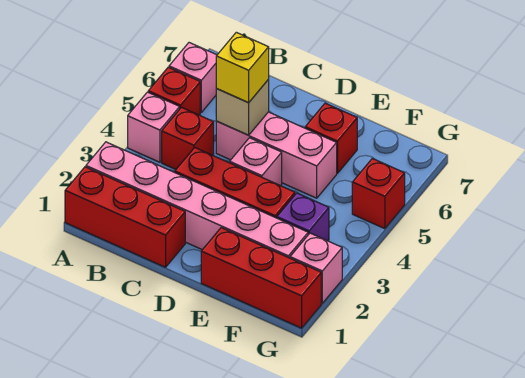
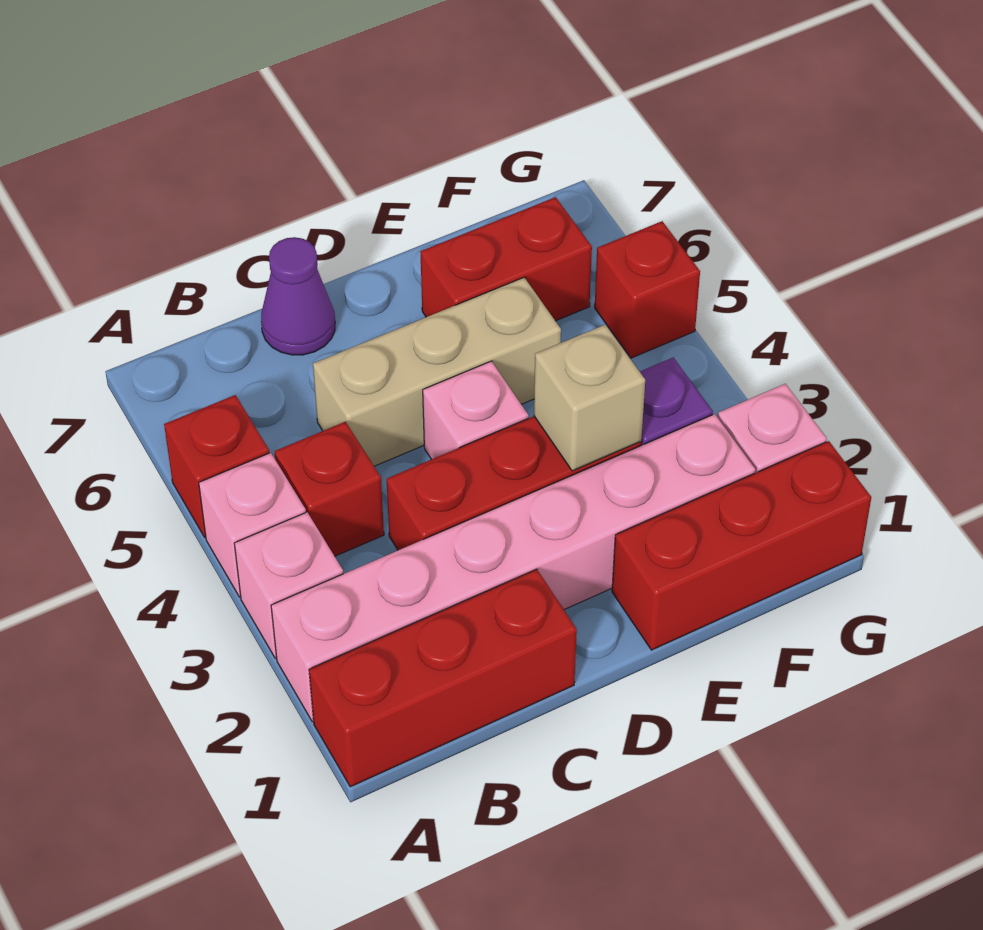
pink 1x1 brick [169,43,217,112] -> pink 1x1 brick moved to [234,512,343,658]
pink 1x3 brick [216,112,337,198] -> tan 1x3 brick [313,278,561,466]
tan 1x1 brick [216,80,269,135] -> tan 1x1 brick moved to [534,325,645,471]
yellow 1x1 brick [216,32,269,103] -> none
none -> purple 1x1 cone [261,237,335,355]
red 1x1 brick [305,103,357,173] -> red 1x2 brick [420,197,592,321]

